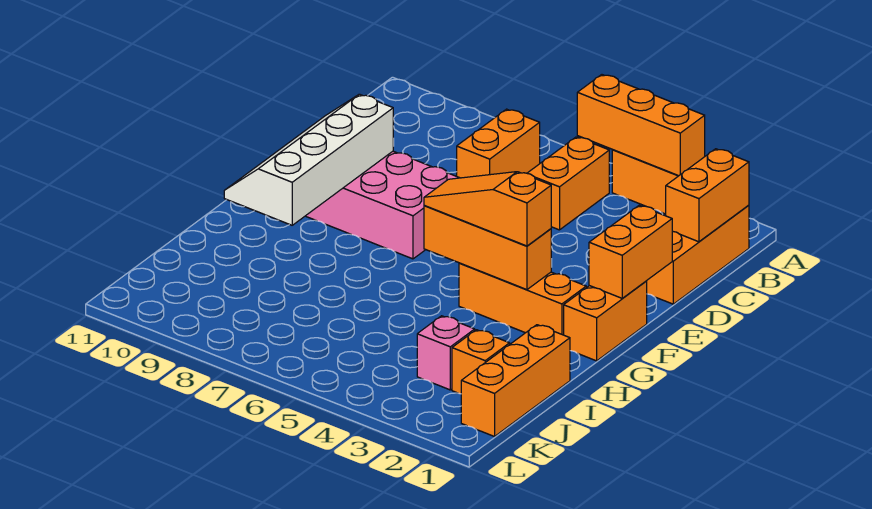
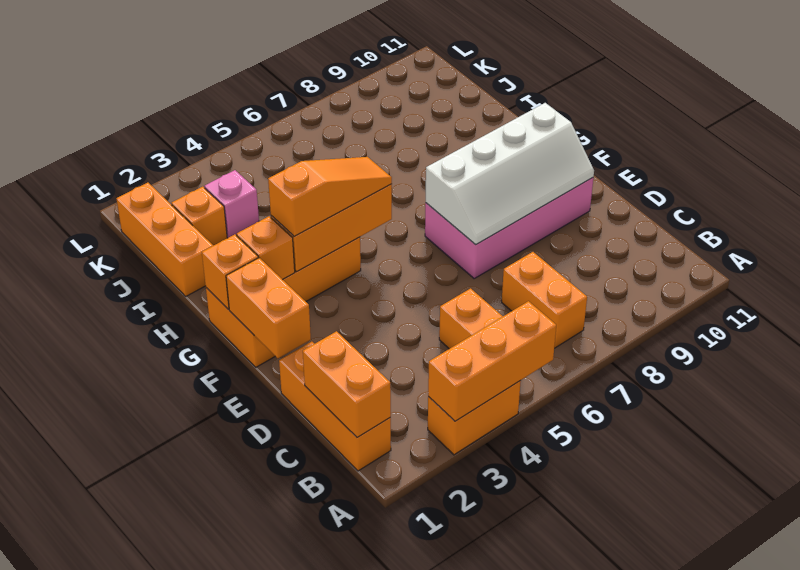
white 2x4 slope [224,94,393,225] -> white 2x4 slope turned to [426,103,594,245]
none -> orange 1x1 brick [202,234,258,309]
none -> orange 1x1 brick [236,216,295,280]

